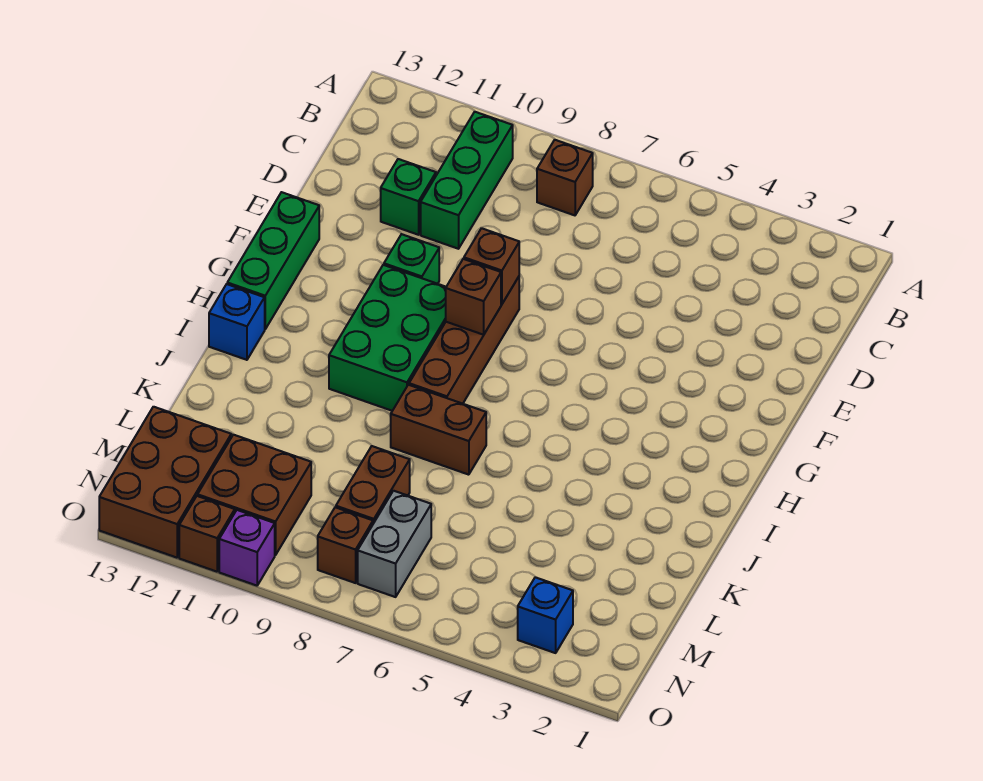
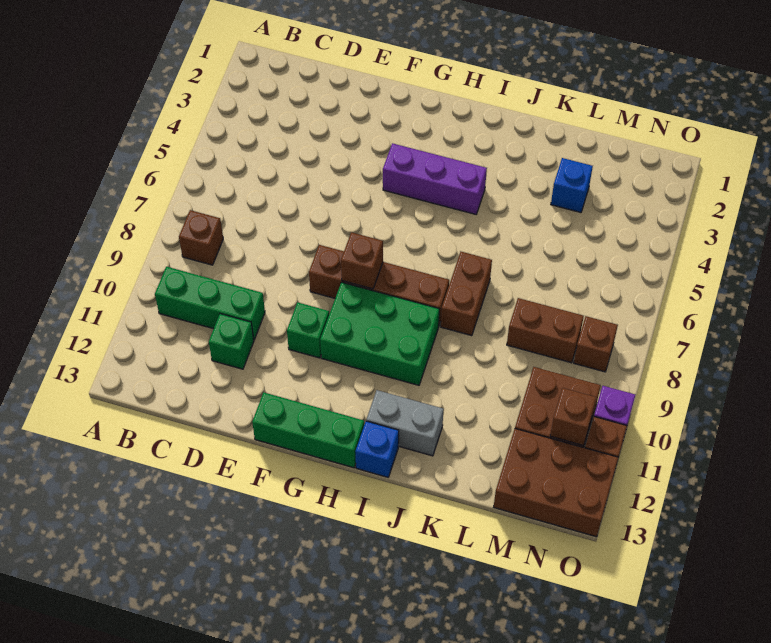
brown 1x1 brick [464,228,519,304] -> brown 1x1 brick moved to [550,388,596,446]
none -> purple 1x3 brick [383,143,487,214]
grey 1x2 brick [358,491,431,597] -> grey 1x2 brick moved to [366,390,444,456]
blue 1x1 brick [518,577,573,653] -> blue 1x1 brick moved to [551,158,593,212]

